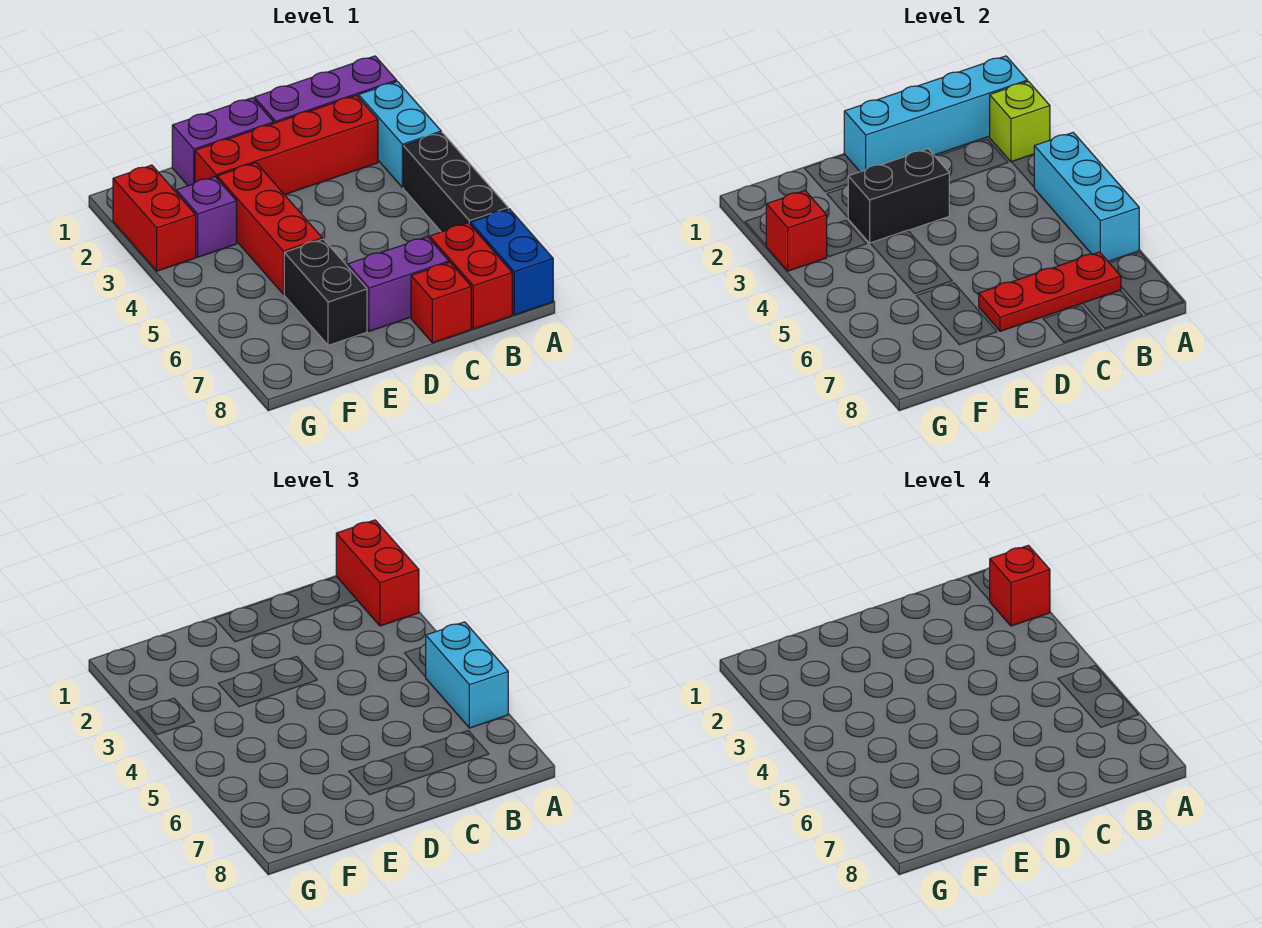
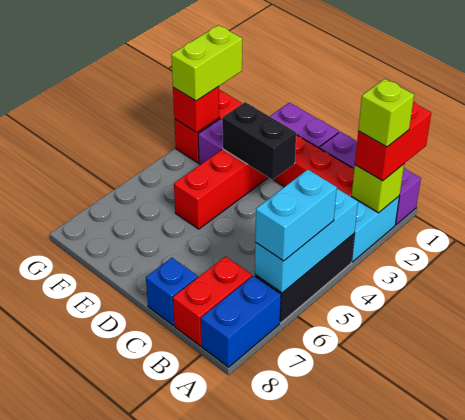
cyan 1x4 brick [844,56,1028,172] -> none
red 1x1 brick [989,545,1050,626] -> lime 1x1 brick [358,79,414,147]
red 1x3 plate [979,252,1121,331] -> none
purple 1x2 brick [348,237,449,331] -> none
red 1x1 brick [411,262,471,343] -> blue 1x1 brick [146,258,198,325]
black 1x2 brick [284,239,367,345] -> none
none -> lime 1x2 brick [171,25,242,101]

